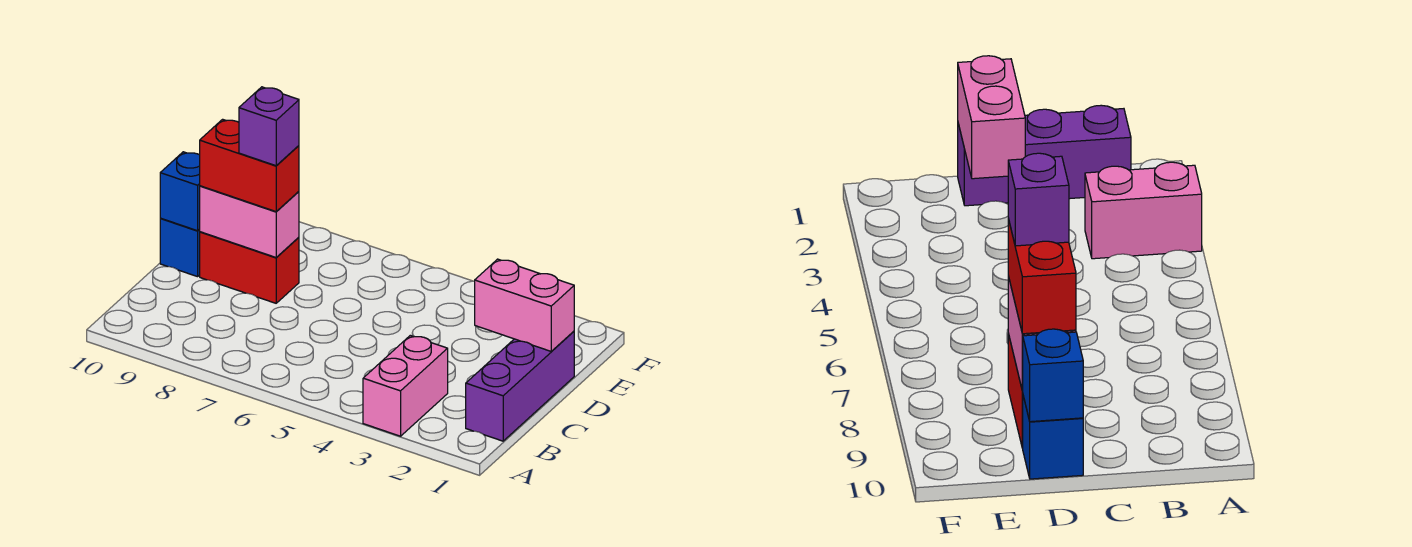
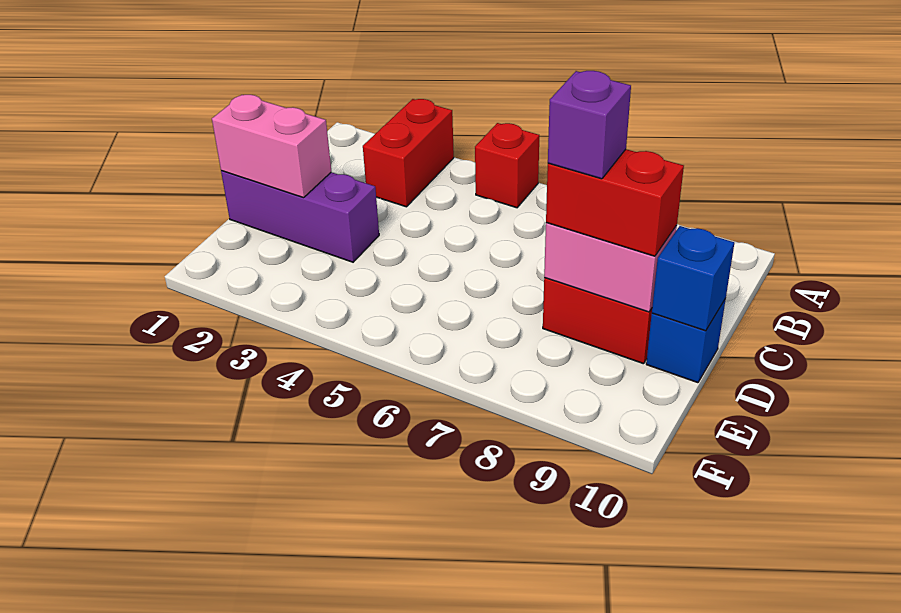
pink 1x2 brick [363,336,448,436] -> red 1x2 brick [363,99,454,207]
none -> red 1x1 brick [475,123,539,208]
purple 1x3 brick [466,331,574,441] -> purple 1x3 brick turned to [221,171,379,262]

